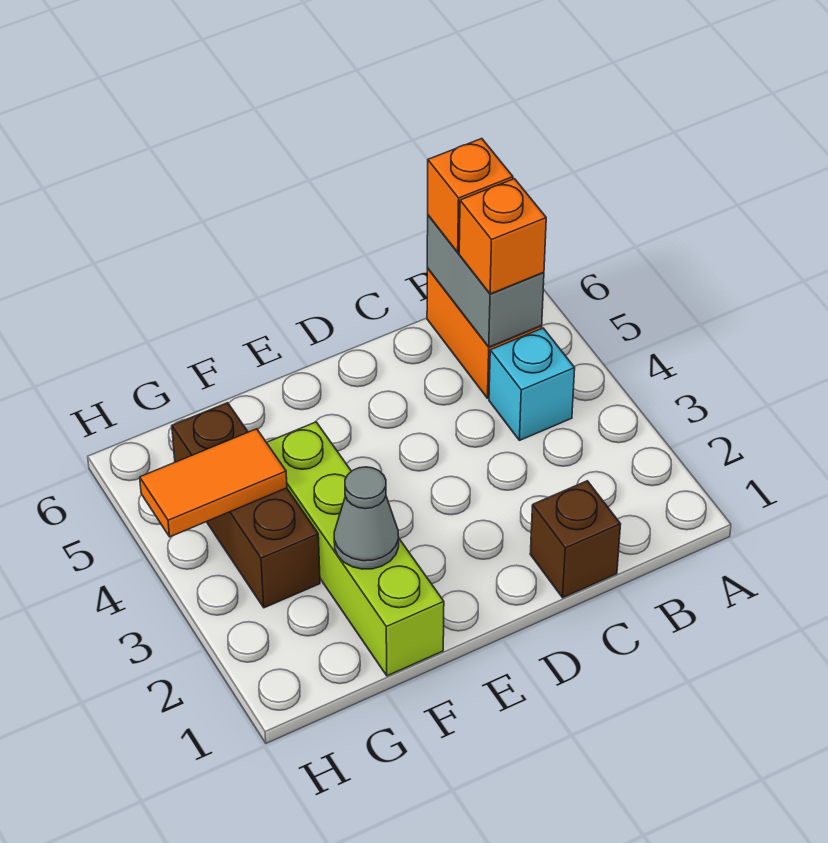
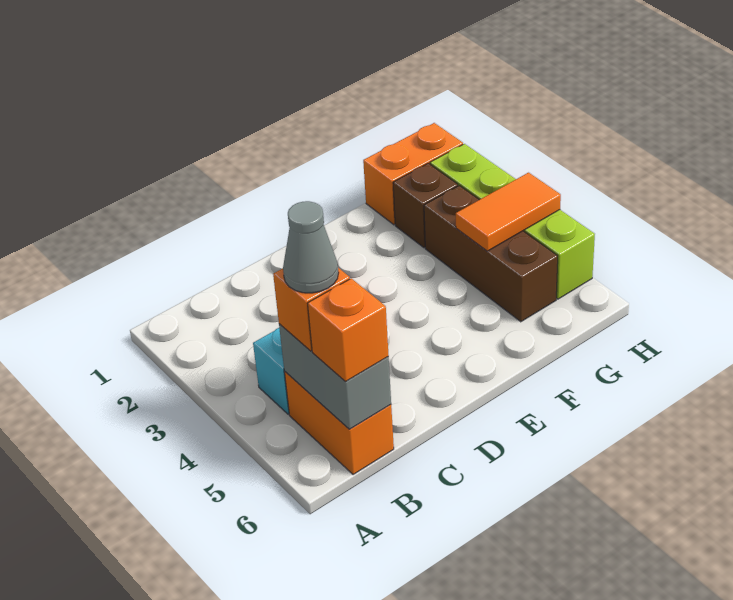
brown 1x1 brick [530,481,621,598] -> brown 1x1 brick moved to [393,163,458,248]
lime 1x4 brick [267,422,444,676] -> lime 1x4 brick moved to [430,144,595,299]
grey 1x1 cone [334,467,399,569] -> grey 1x1 cone moved to [283,201,339,293]
none -> orange 1x2 brick [363,123,463,225]

